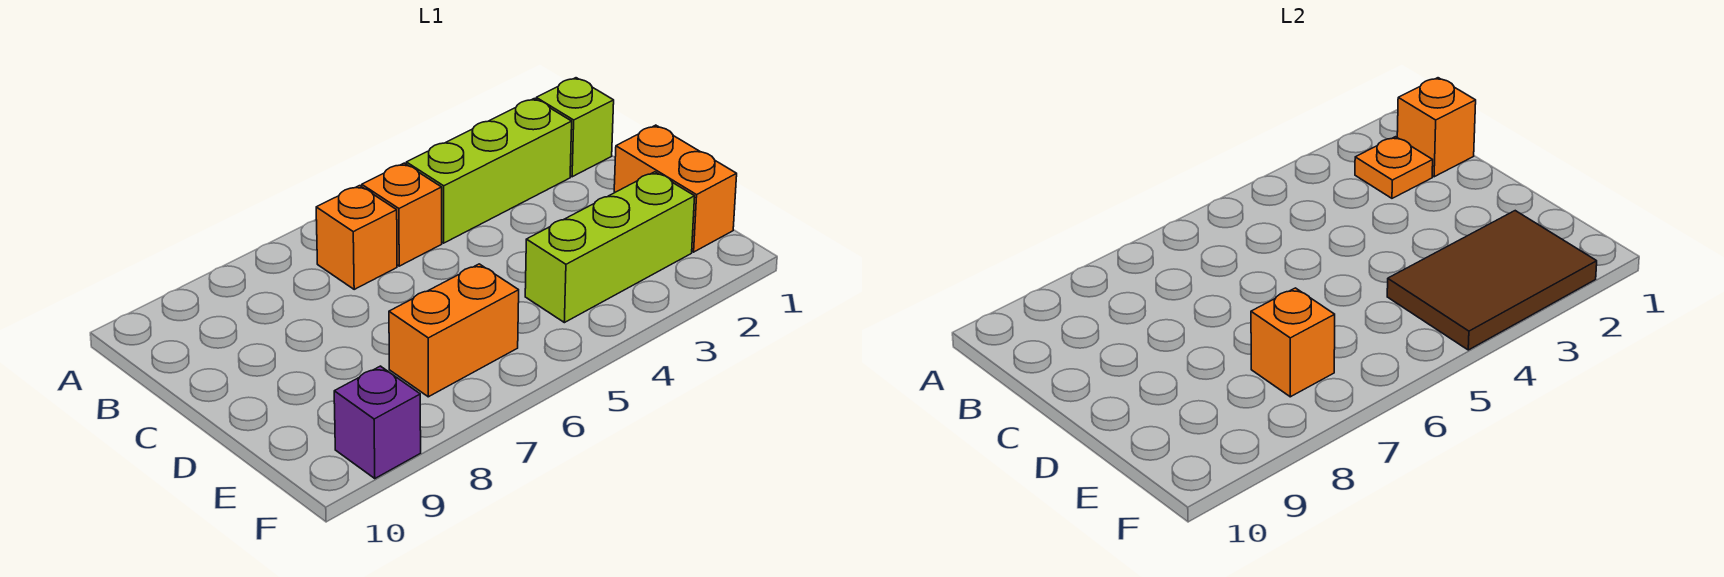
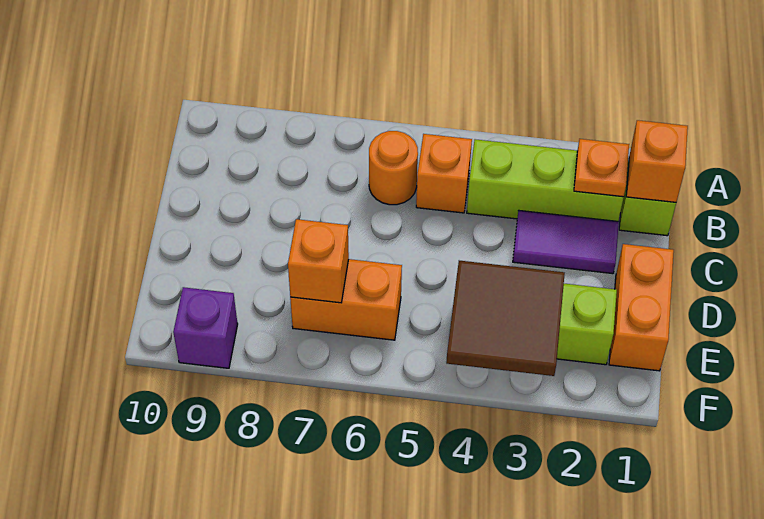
orange 1x1 brick [316,186,397,289] -> orange 1x1 round brick [369,131,418,205]
none -> purple 1x2 tile [513,211,619,274]
brown 2x3 tile [1387,211,1597,350] -> brown 2x2 tile [446,261,565,376]

